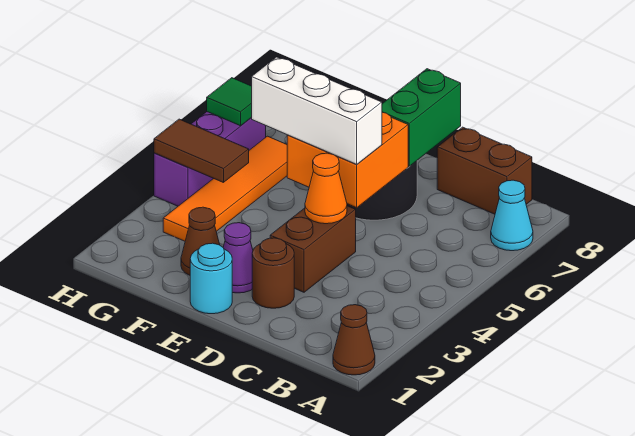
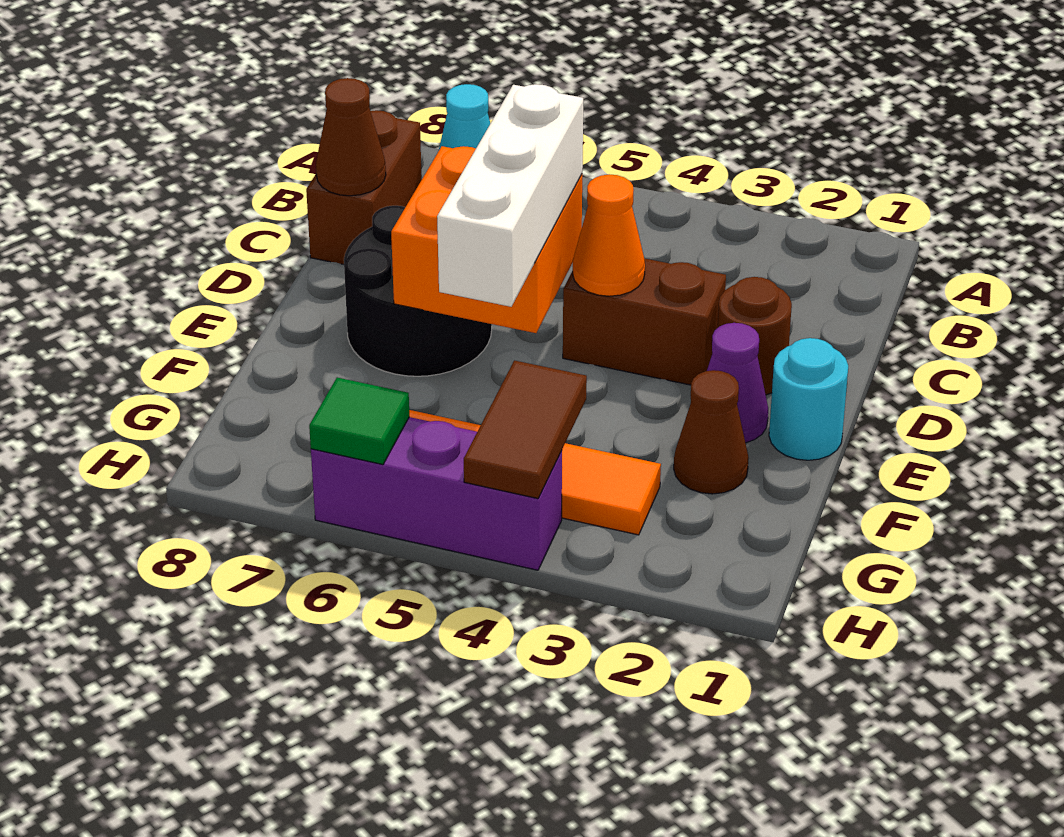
brown 1x1 cone [333,305,375,375] -> brown 1x1 cone moved to [316,78,386,196]
green 1x2 brick [382,69,461,166] -> none

